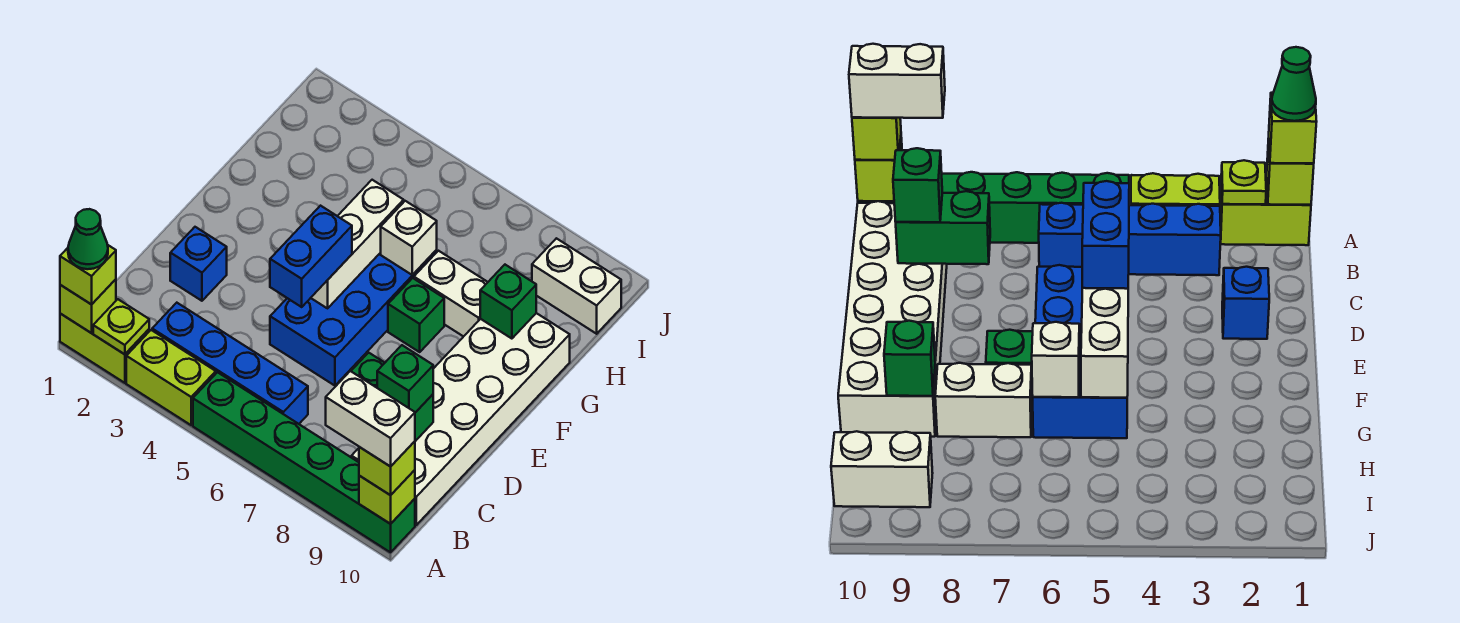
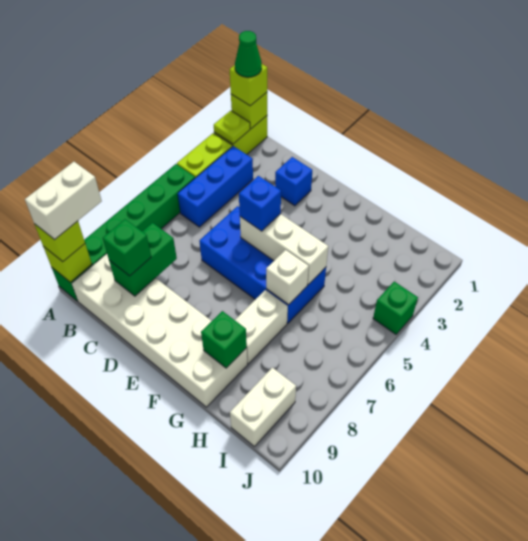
blue 1x4 brick [152,303,308,424] -> blue 1x3 brick [178,146,253,227]
blue 1x2 brick [270,206,352,307] -> blue 1x1 brick [239,176,281,231]
green 1x1 brick [388,278,444,352] -> green 1x1 brick moved to [373,282,418,334]

